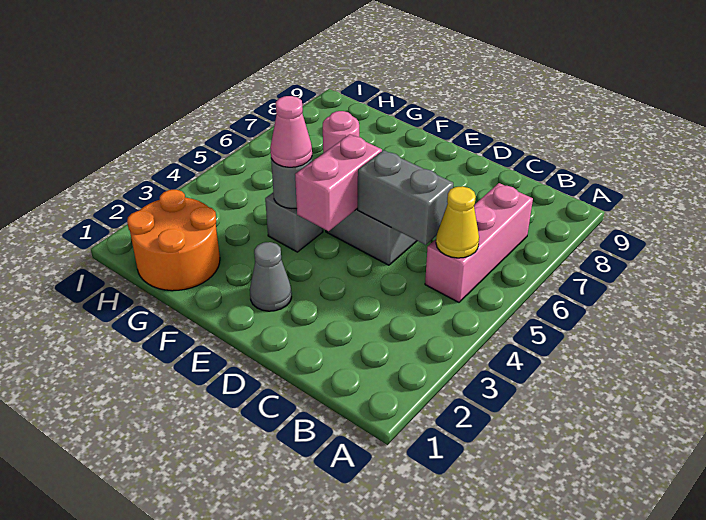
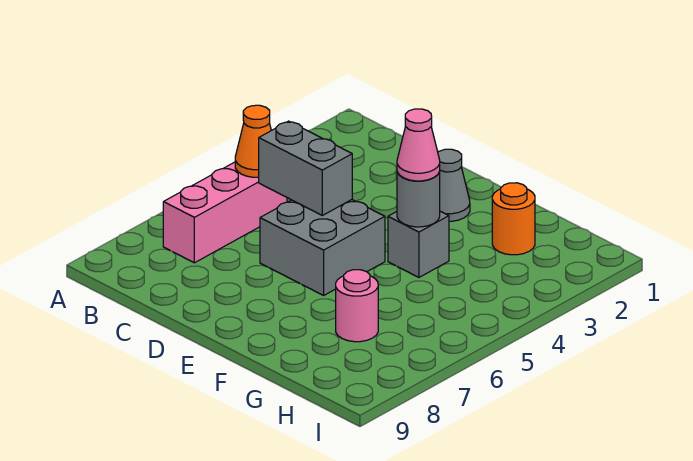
yellow 1x1 cone [436,186,479,258] -> orange 1x1 cone [235,105,271,177]
pink 1x2 brick [295,134,382,231] -> none
orange 2x2 round brick [127,190,220,291] -> orange 1x1 round brick [492,183,535,255]

